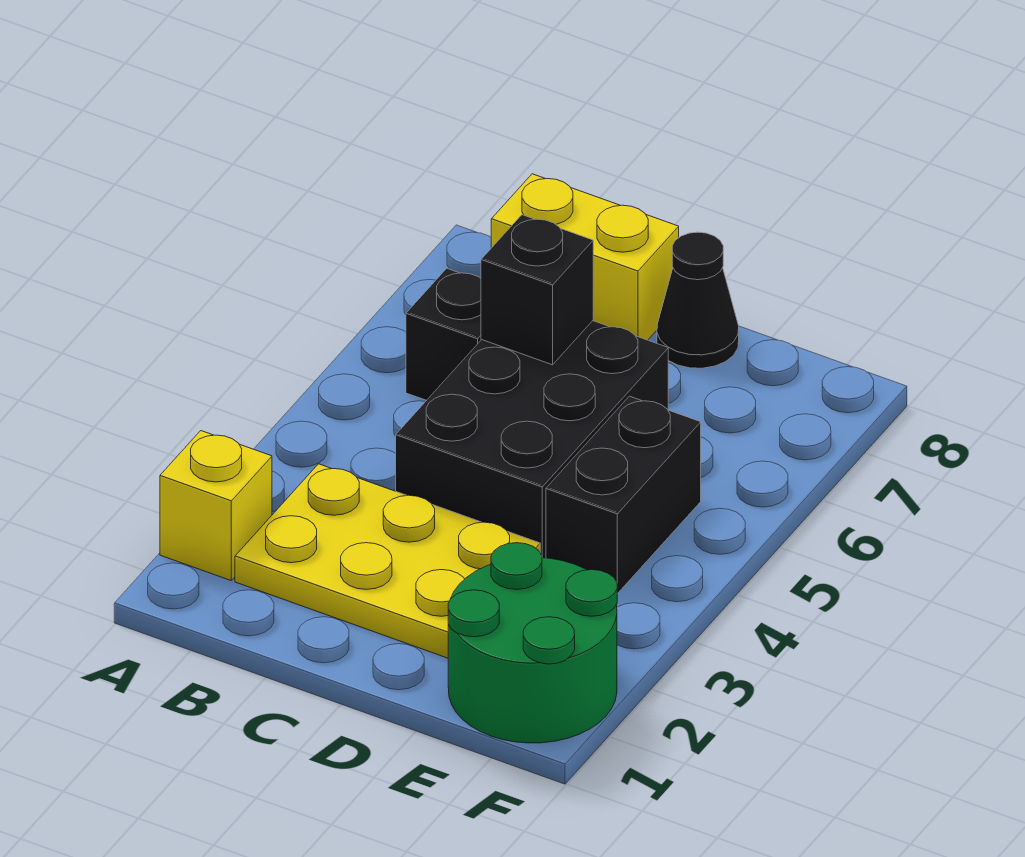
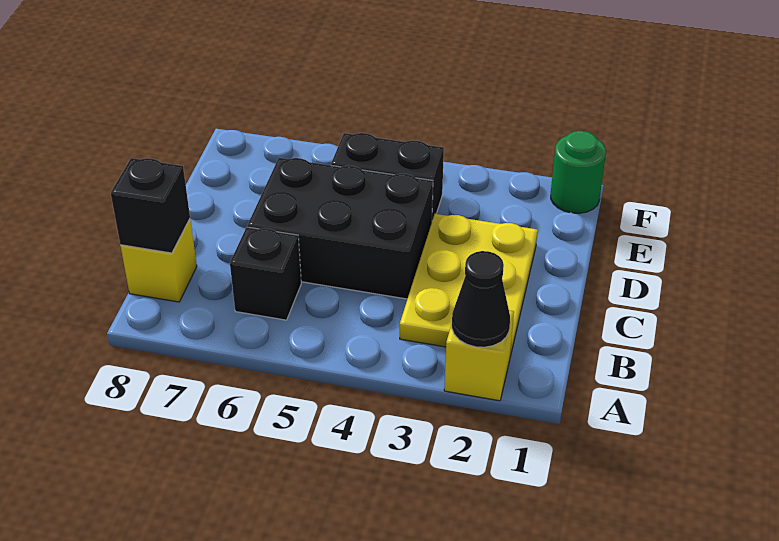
yellow 1x2 brick [491,174,679,340] -> yellow 1x1 brick [120,219,197,302]
black 1x1 brick [481,215,593,365] -> black 1x1 brick moved to [111,158,190,253]
black 1x1 cone [657,232,739,368] -> black 1x1 cone moved to [452,251,510,347]
green 2x2 round brick [448,543,617,743] -> green 1x1 round brick [551,131,606,213]

